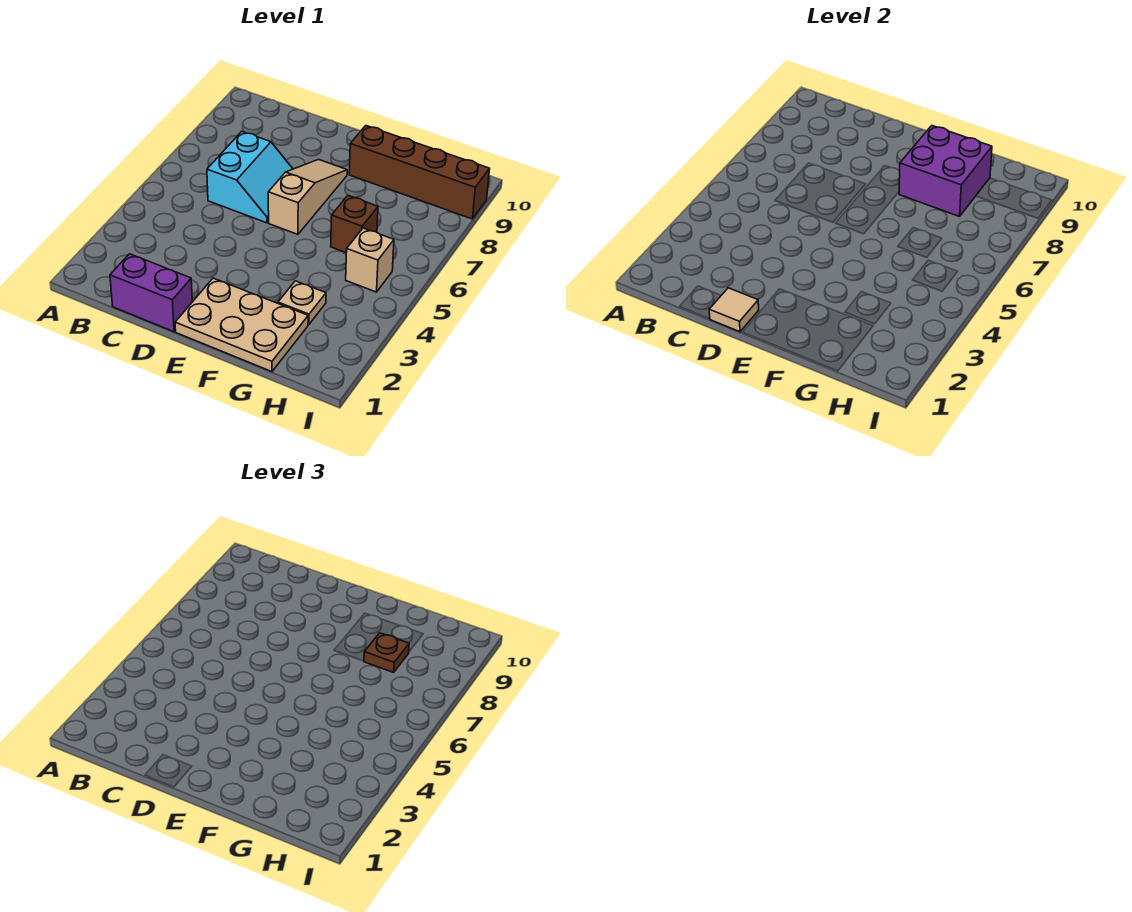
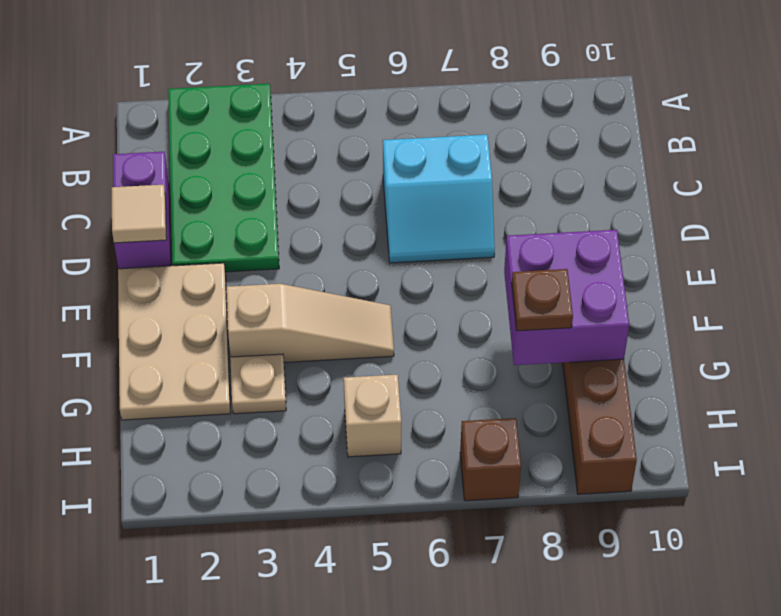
none -> green 2x4 plate [168,84,279,272]
tan 1x3 slope [268,160,347,234] -> tan 1x3 slope moved to [226,284,394,362]
brown 1x1 brick [331,196,378,252] -> brown 1x1 brick moved to [460,418,521,501]

